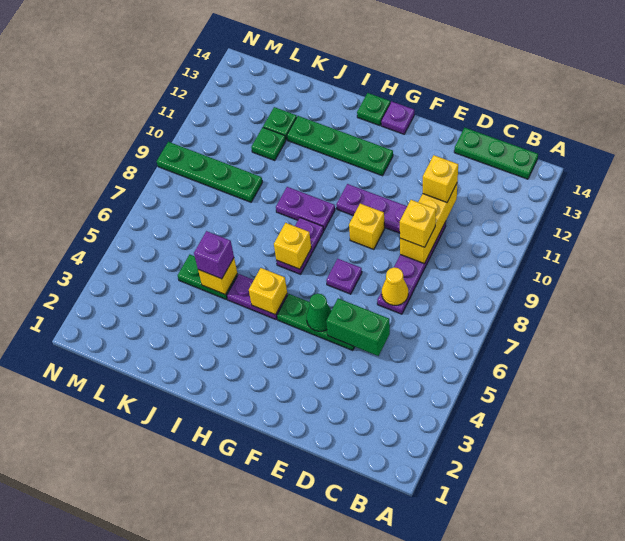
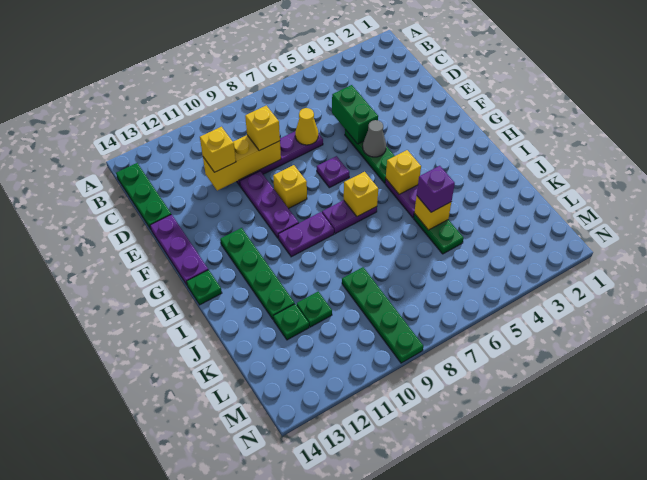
green 1x1 cone [307,294,332,331] -> grey 1x1 cone [363,120,386,157]
purple 1x1 plate [381,102,414,134] -> purple 1x3 plate [150,214,208,285]
purple 1x2 plate [276,187,335,230] -> purple 1x2 plate turned to [278,212,334,257]

